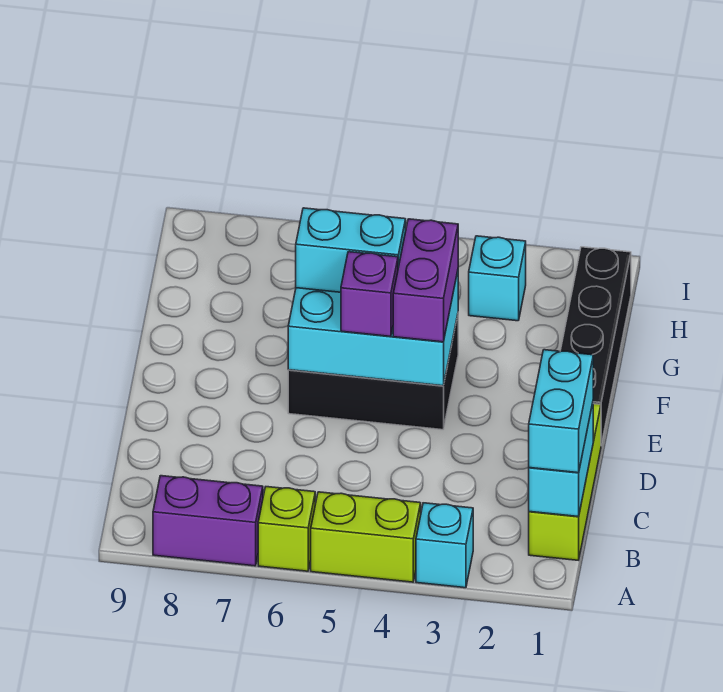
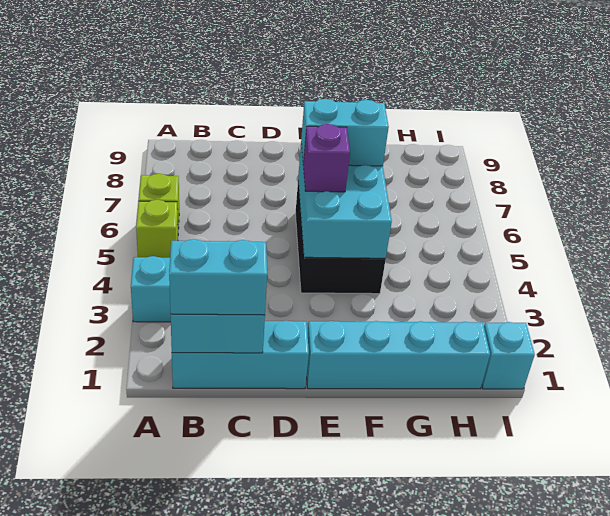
lime 1x2 brick [311,492,421,582] -> lime 1x1 brick [136,200,178,258]
purple 1x2 brick [153,476,263,566] -> none
lime 1x3 brick [529,404,601,560] -> cyan 1x3 brick [172,321,309,389]
black 1x4 brick [560,247,631,445] -> cyan 1x4 brick [307,321,490,389]
purple 1x2 brick [393,219,458,342] -> none
cyan 1x2 brick [296,208,406,292] -> cyan 1x2 brick turned to [301,99,389,166]
cyan 1x1 brick [469,236,526,321] -> cyan 1x1 brick moved to [482,322,535,389]

